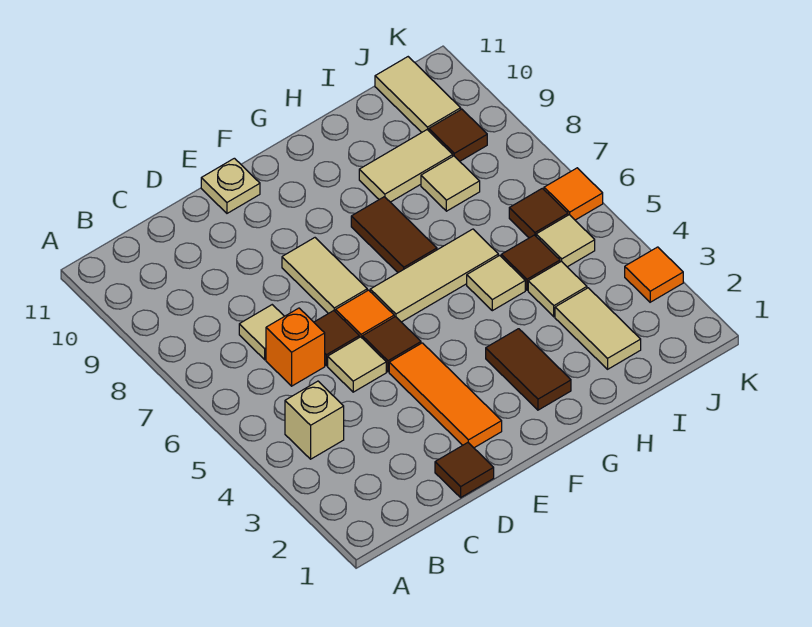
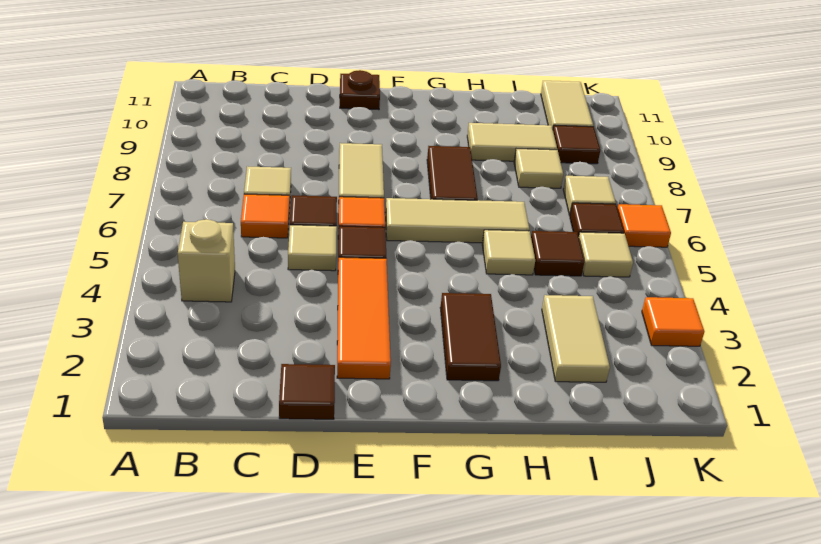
orange 1x1 brick [266,308,325,386] -> orange 1x1 tile [241,194,289,238]
tan 1x1 plate [201,158,260,213] -> brown 1x1 plate [340,70,380,110]
tan 1x1 tile [528,261,587,317] -> tan 1x1 tile moved to [563,176,616,216]

